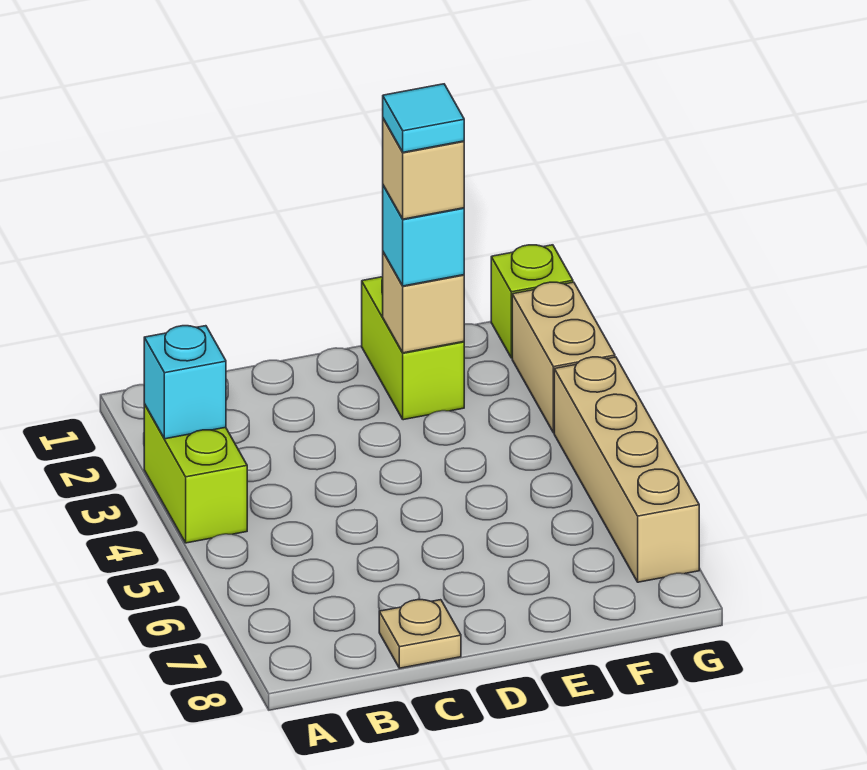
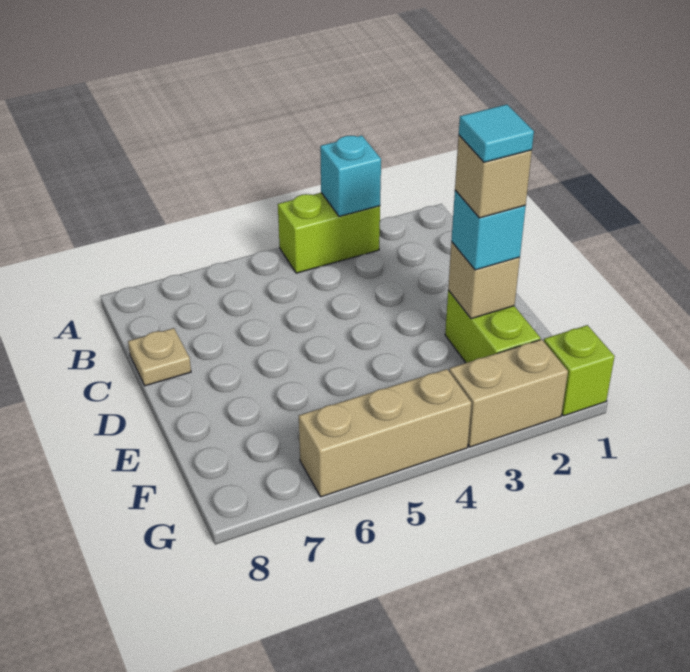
lime 1x2 brick [362,277,464,420] -> lime 1x2 brick turned to [445,290,540,363]
tan 1x4 brick [554,357,699,582] -> tan 1x3 brick [299,369,471,497]

